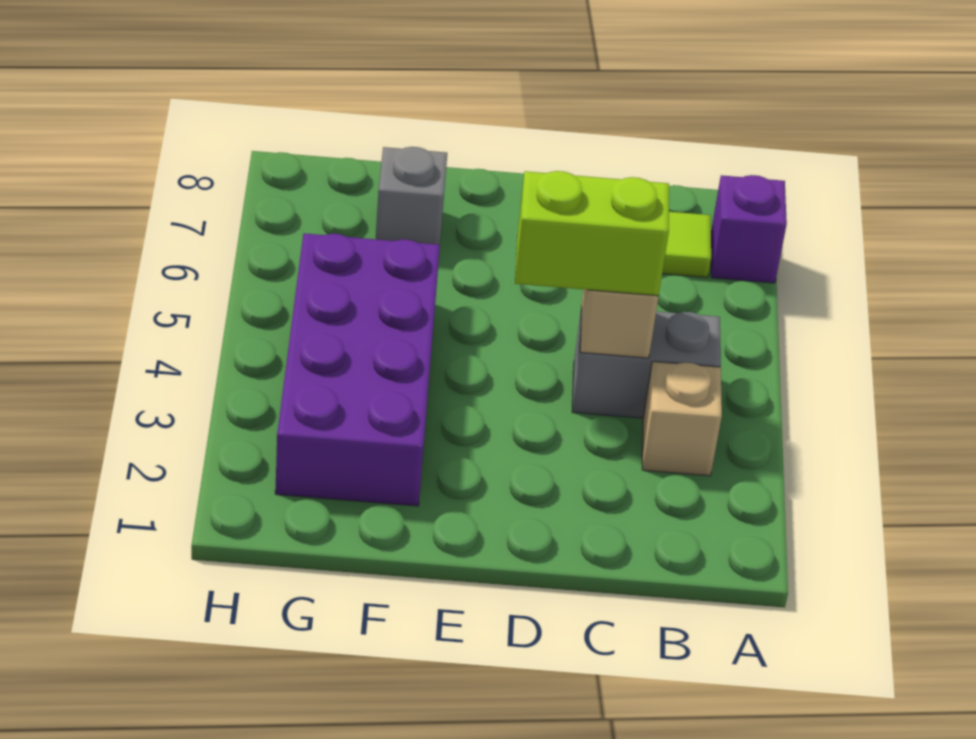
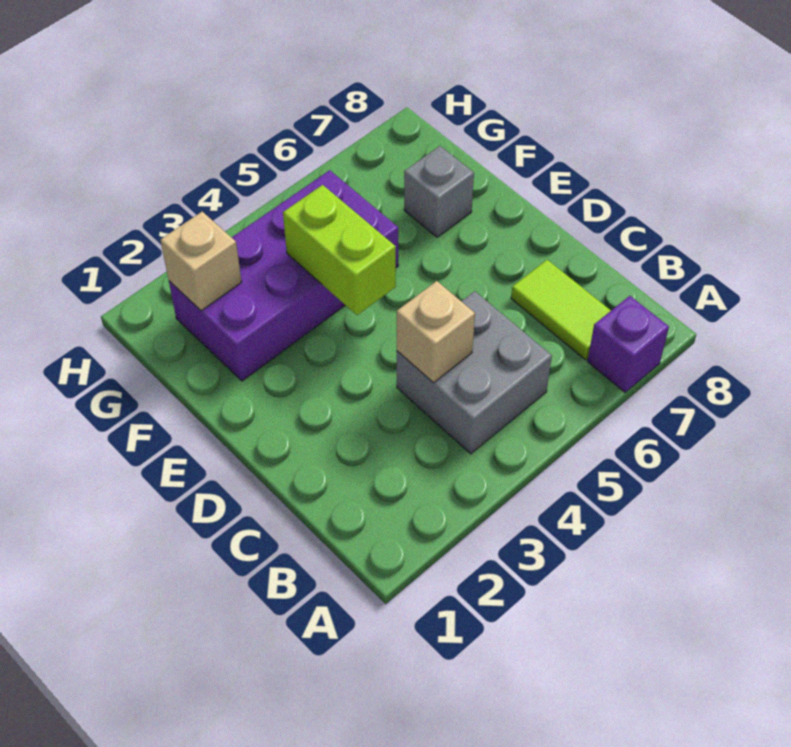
tan 1x1 brick [642,362,722,476] -> tan 1x1 brick moved to [161,212,242,311]
grey 1x2 brick [572,306,721,418] -> grey 2x2 brick [397,291,552,454]
lime 1x2 brick [515,171,669,296] -> lime 1x2 brick moved to [283,185,396,315]

